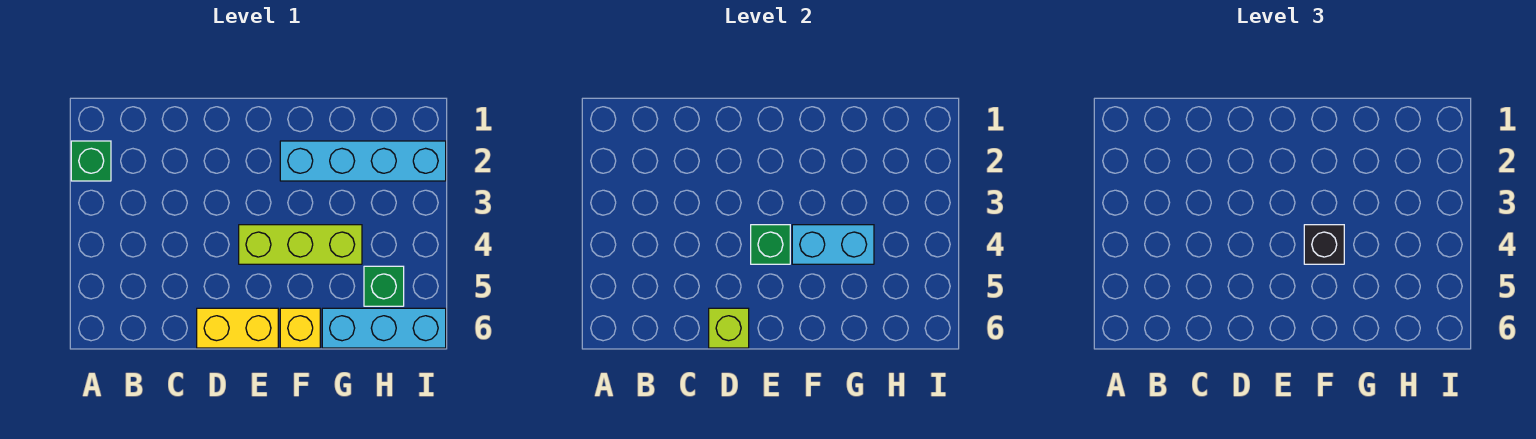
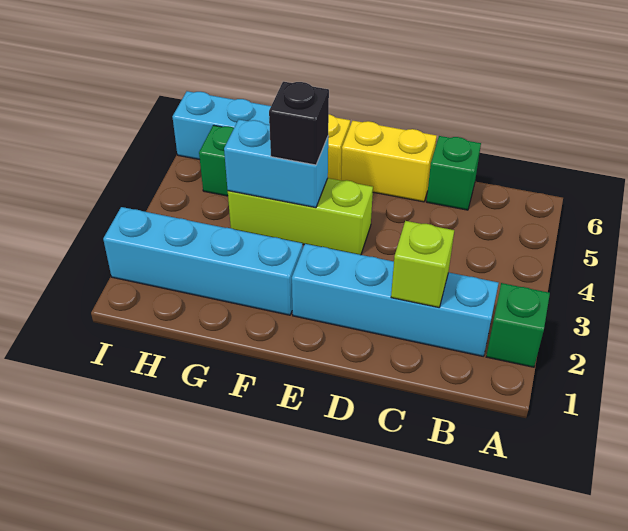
none -> cyan 1x4 brick [292,244,499,356]
lime 1x1 brick [709,308,749,348] -> lime 1x1 brick moved to [391,221,454,307]
green 1x1 brick [751,225,790,264] -> green 1x1 brick moved to [427,136,481,210]

